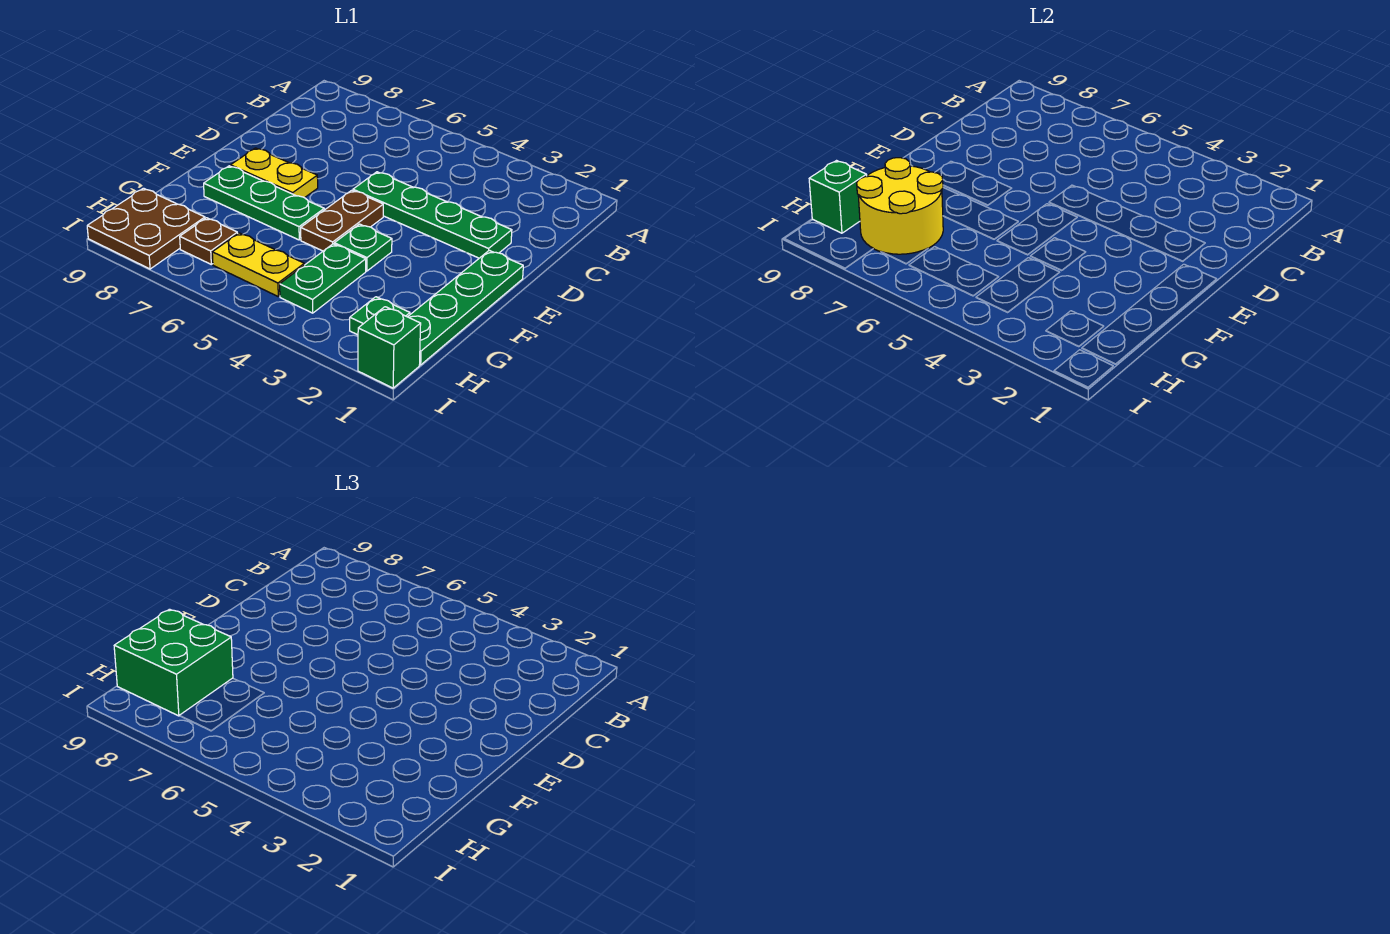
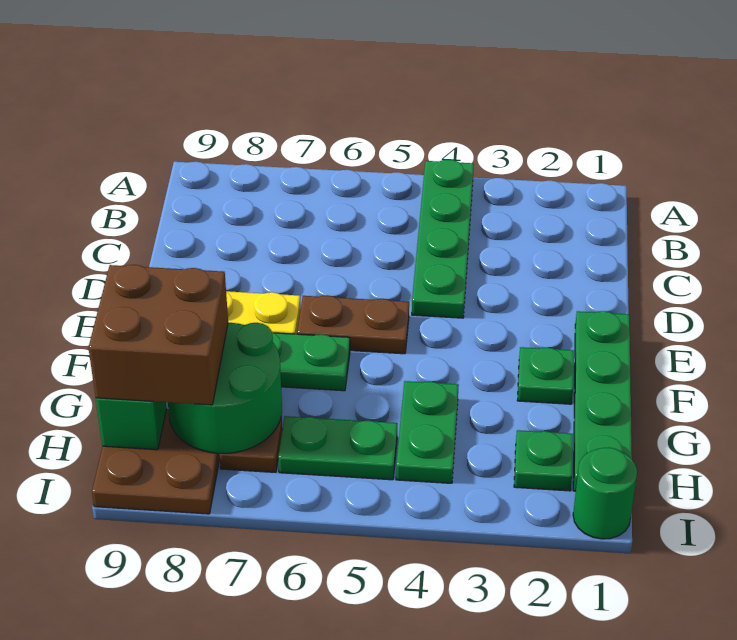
green 1x4 plate [353,172,512,258] -> green 1x4 plate turned to [412,160,474,318]
brown 1x2 plate [301,190,383,251] -> brown 1x2 plate turned to [297,295,409,354]
green 1x1 plate [334,224,392,271] -> green 1x1 plate moved to [517,347,574,404]
yellow 2x2 round brick [857,158,943,254] -> green 2x2 round brick [168,323,282,453]
green 2x2 brick [114,609,233,716] -> brown 2x2 brick [88,265,228,405]
yellow 1x2 plate [212,233,304,296] -> green 1x2 plate [278,416,397,480]
green 1x1 brick [358,307,421,388] -> green 1x1 round brick [573,447,637,539]

